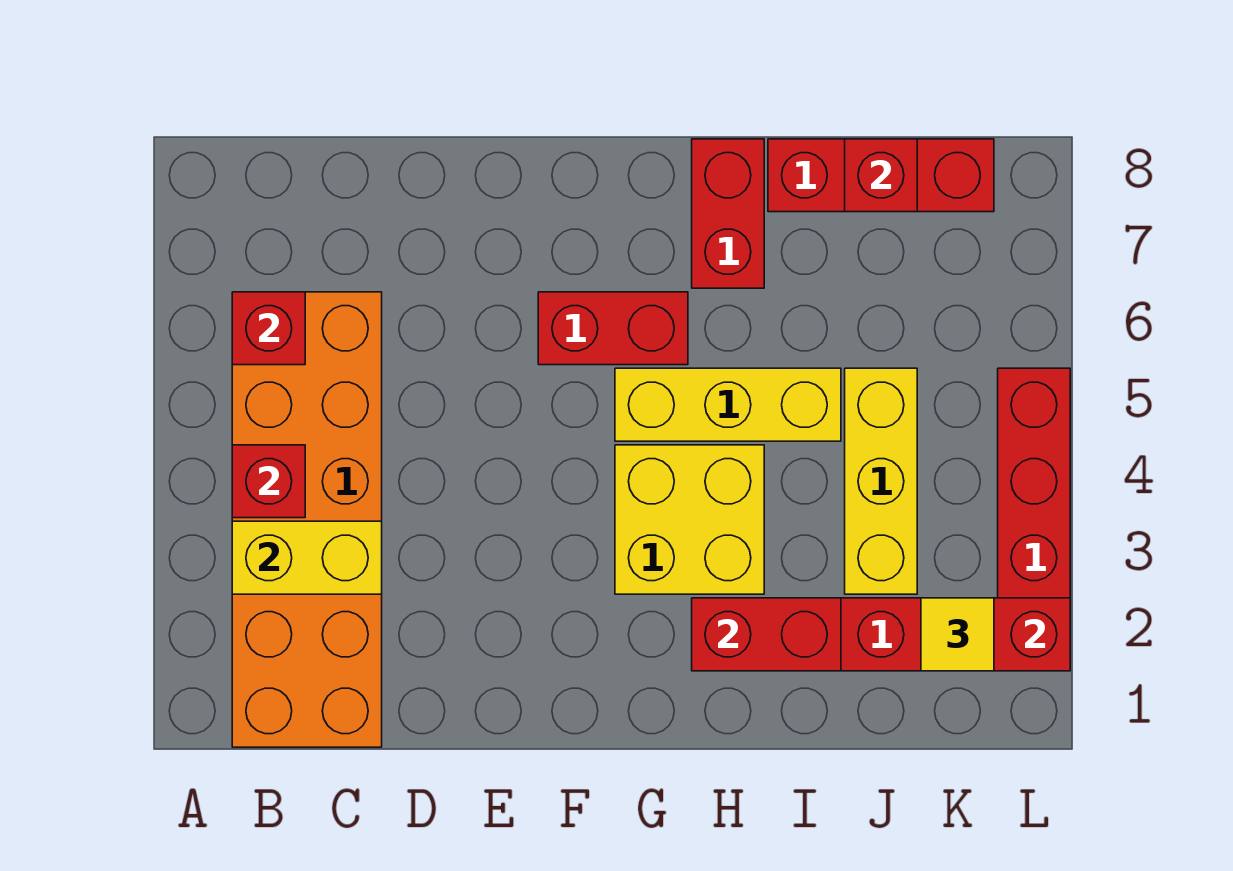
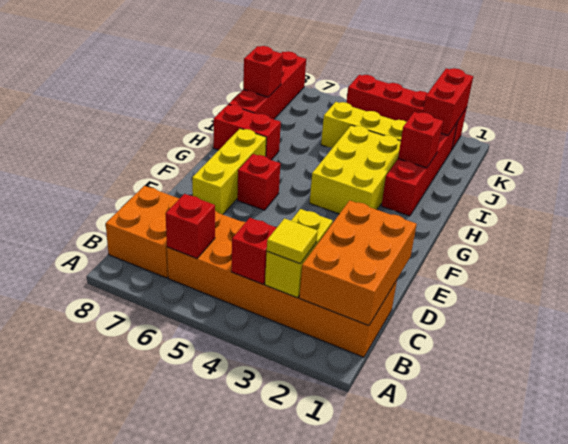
none -> orange 2x3 brick [299,200,417,325]
none -> orange 2x2 brick [106,186,180,278]
red 1x2 brick [538,292,688,365] -> red 1x1 brick [237,154,280,210]
yellow 2x2 brick [615,445,764,594] -> yellow 2x3 brick [310,125,401,214]
yellow 1x3 brick [615,368,841,441] -> yellow 1x3 brick moved to [192,128,266,215]
red 1x2 brick [692,598,841,671] -> red 1x1 brick [398,112,443,168]
red 1x3 brick [768,139,994,212] -> red 1x4 brick [229,51,306,119]
yellow 1x1 tile [921,598,994,671] -> yellow 1x1 tile moved to [267,218,318,264]

